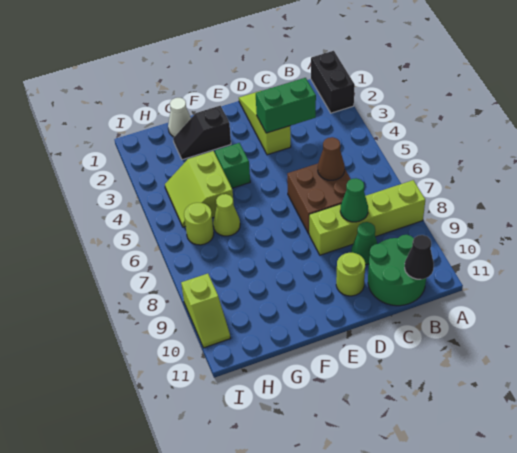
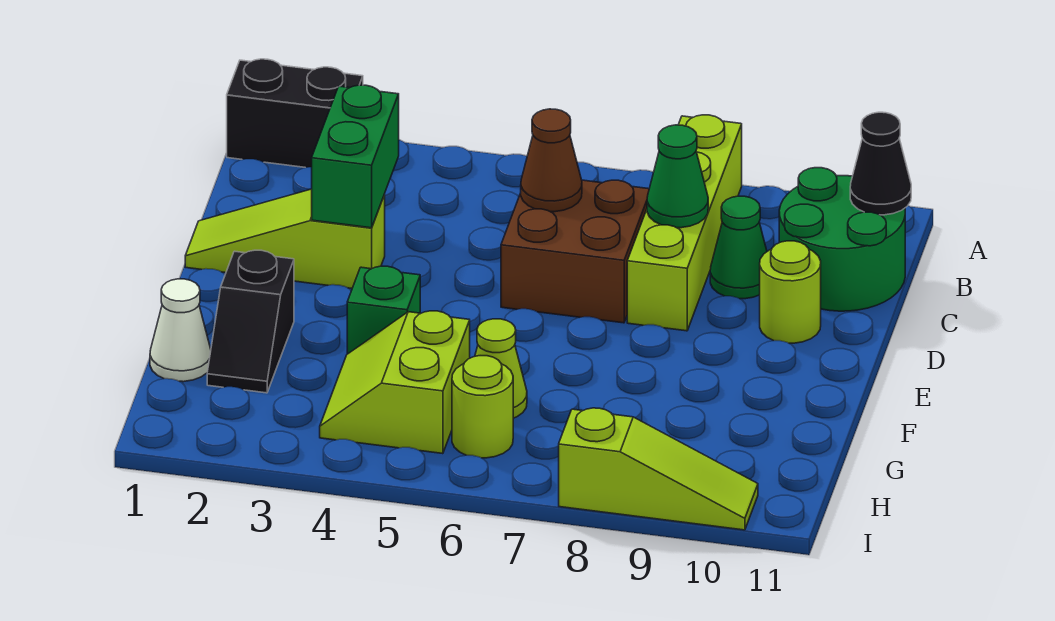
lime 2x2 slope [165,151,234,227] -> lime 2x2 slope turned to [320,311,470,454]
lime 1x2 slope [181,274,230,348] -> lime 1x3 slope [559,408,758,530]

